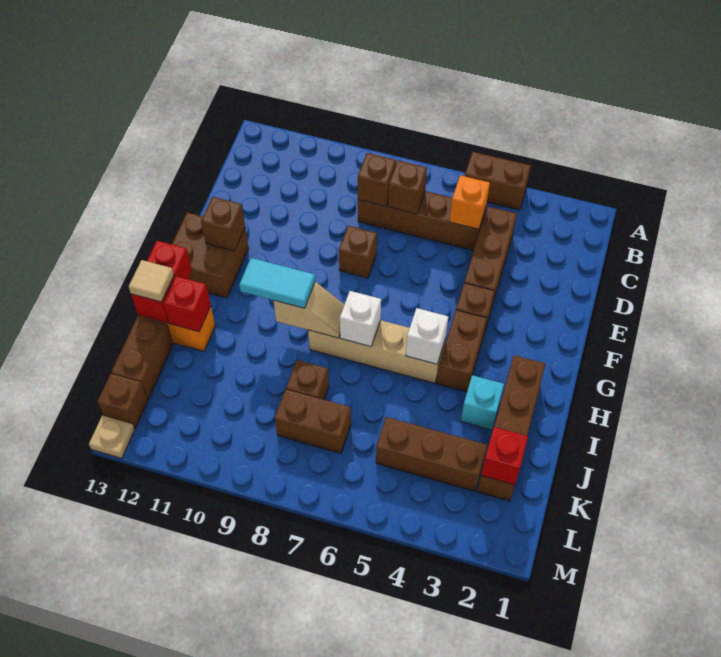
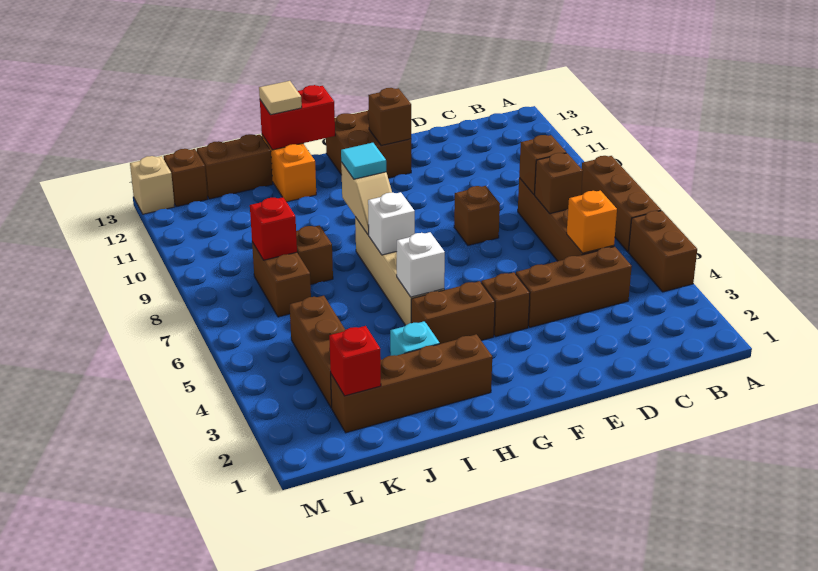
none -> brown 1x3 brick [581,156,661,252]
cyan 1x2 tile [240,258,315,308] -> cyan 1x1 tile [341,143,386,179]
red 1x1 brick [163,276,211,332] -> red 1x1 brick moved to [250,197,297,260]
tan 1x1 plate [89,416,135,458] -> tan 1x1 brick [130,156,175,214]

